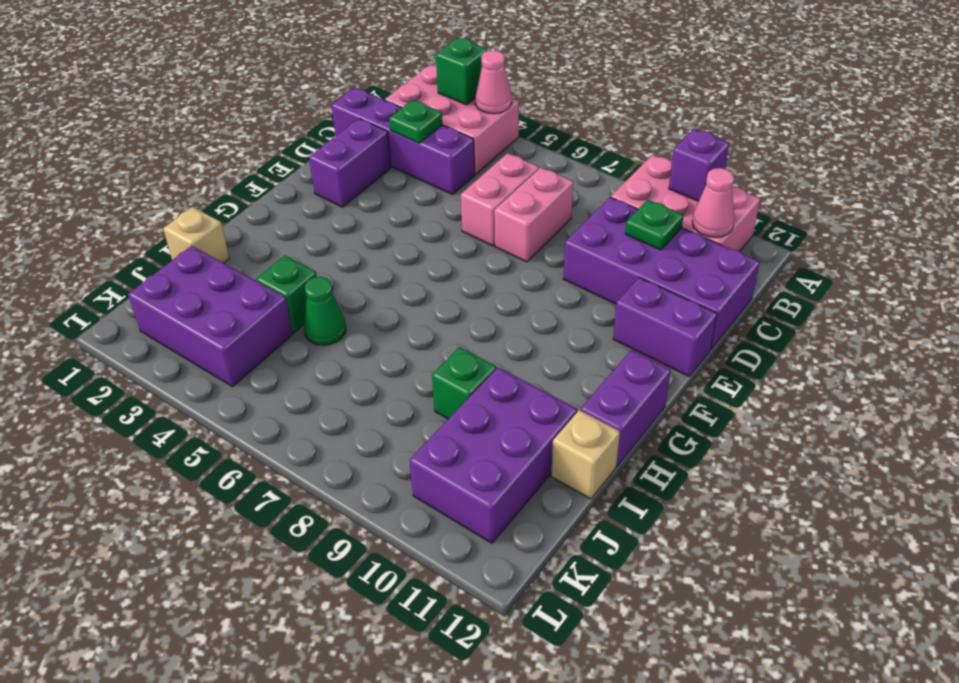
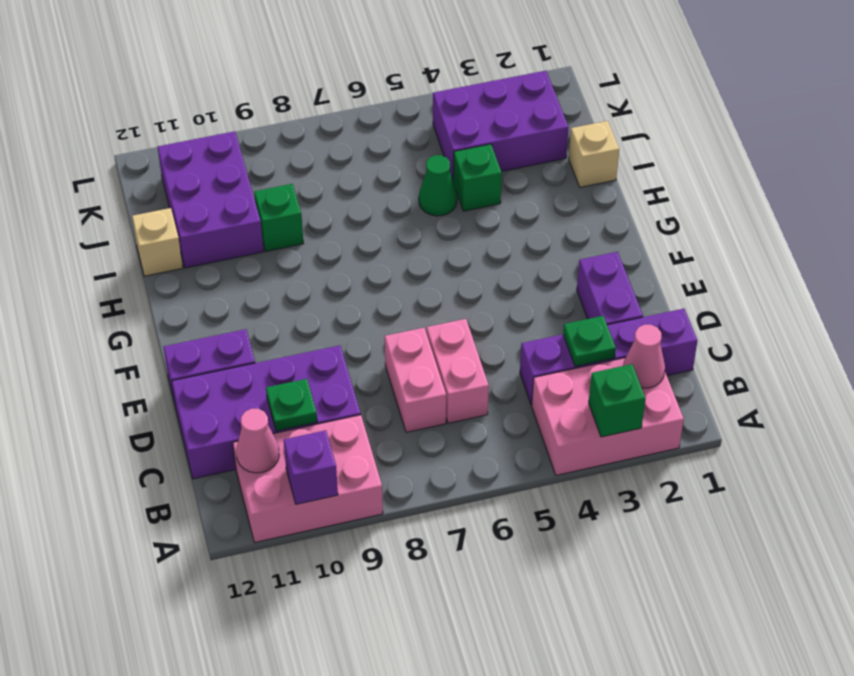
pink 1x1 cone [475,50,512,114] -> pink 1x1 cone moved to [623,325,665,388]
purple 1x2 brick [580,350,671,466] -> none

